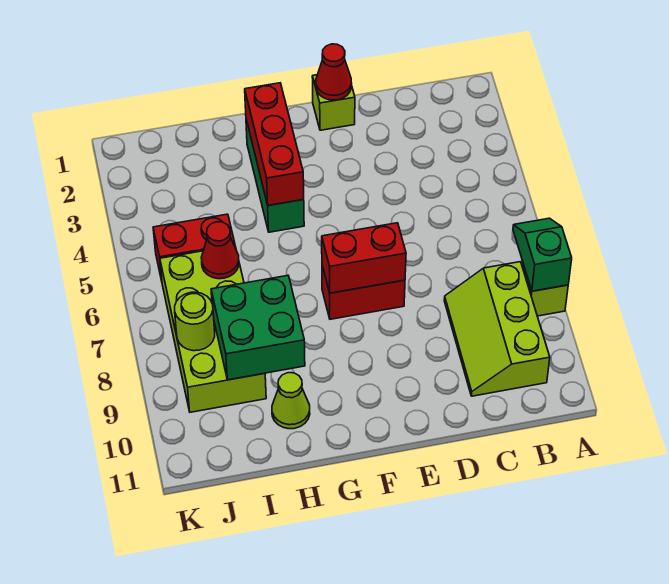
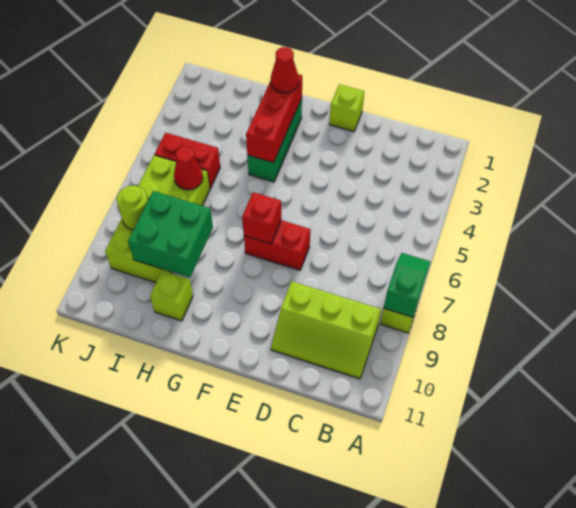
lime 2x3 slope [444,262,550,396] -> lime 2x3 slope turned to [271,281,381,379]
red 1x1 cone [316,44,352,100] -> red 1x1 cone moved to [271,47,299,93]
red 1x2 brick [322,223,406,293] -> red 1x1 brick [242,192,281,244]
lime 1x1 cone [272,373,310,429] -> lime 1x1 brick [150,271,193,321]

